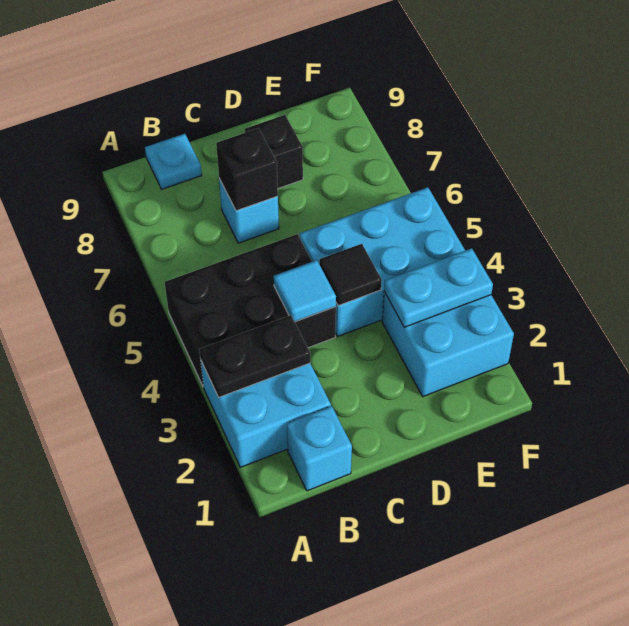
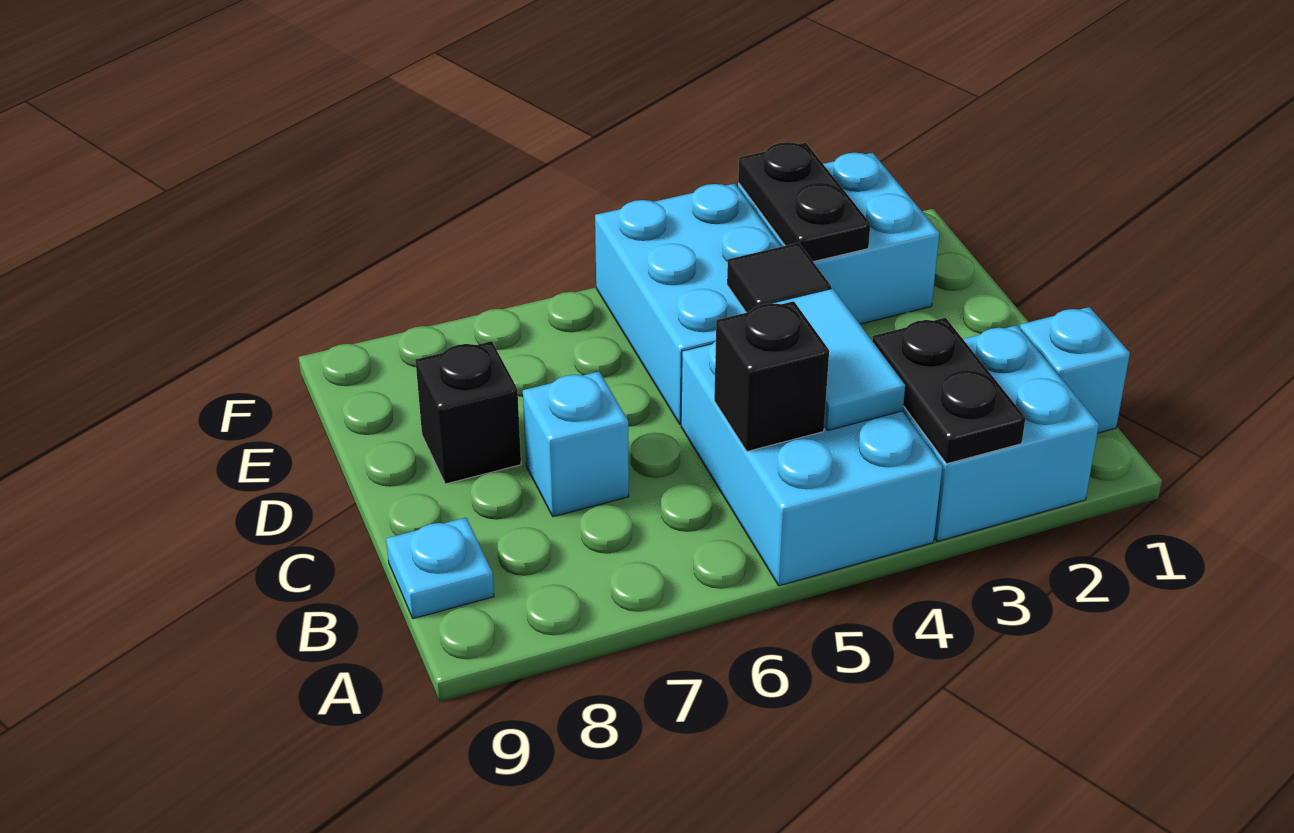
black 2x3 brick [165,234,336,387] -> cyan 2x3 brick [681,341,942,586]
cyan 1x1 tile [274,260,336,322] -> cyan 1x2 tile [773,289,905,430]
black 1x1 brick [216,128,278,211] -> black 1x1 brick moved to [714,301,829,451]
cyan 1x2 plate [384,248,493,327] -> black 1x2 plate [738,142,870,262]

